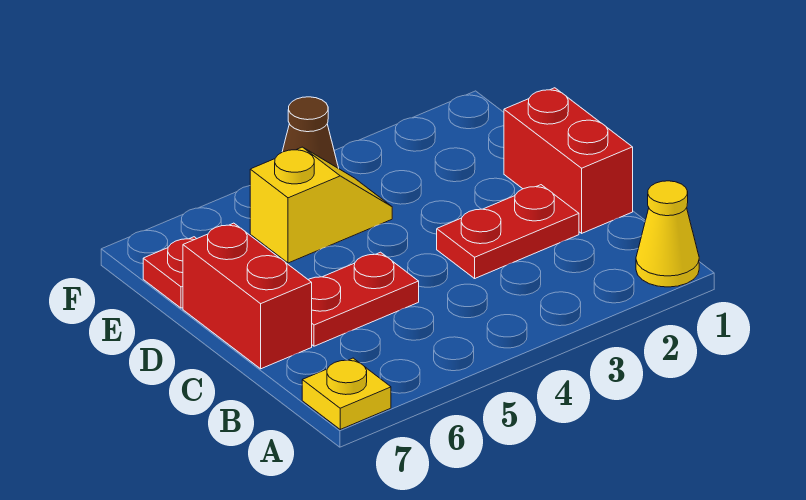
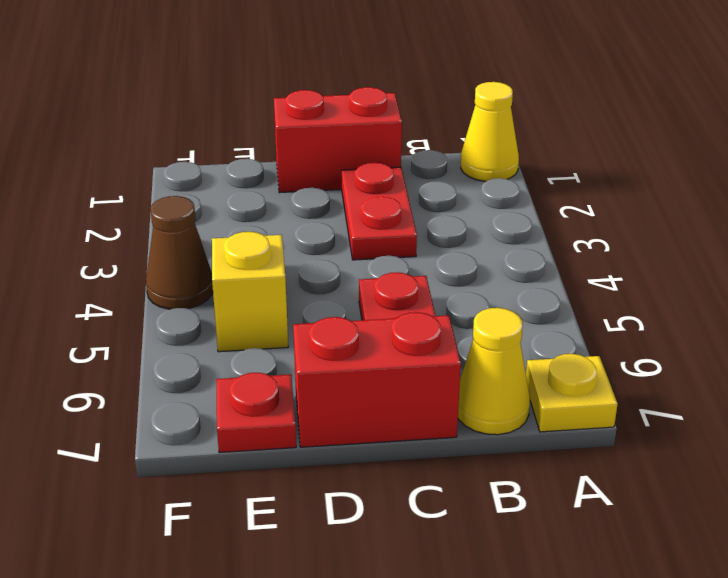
none -> yellow 1x1 cone [458,308,530,435]

